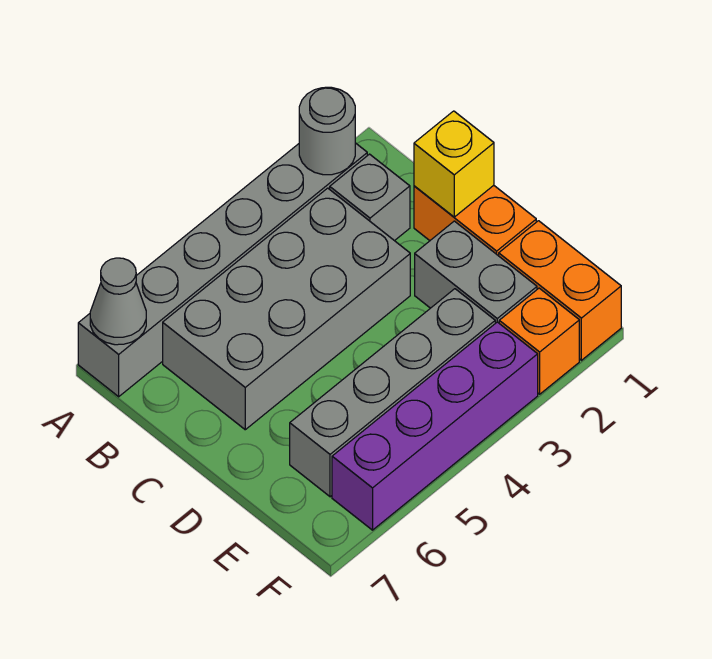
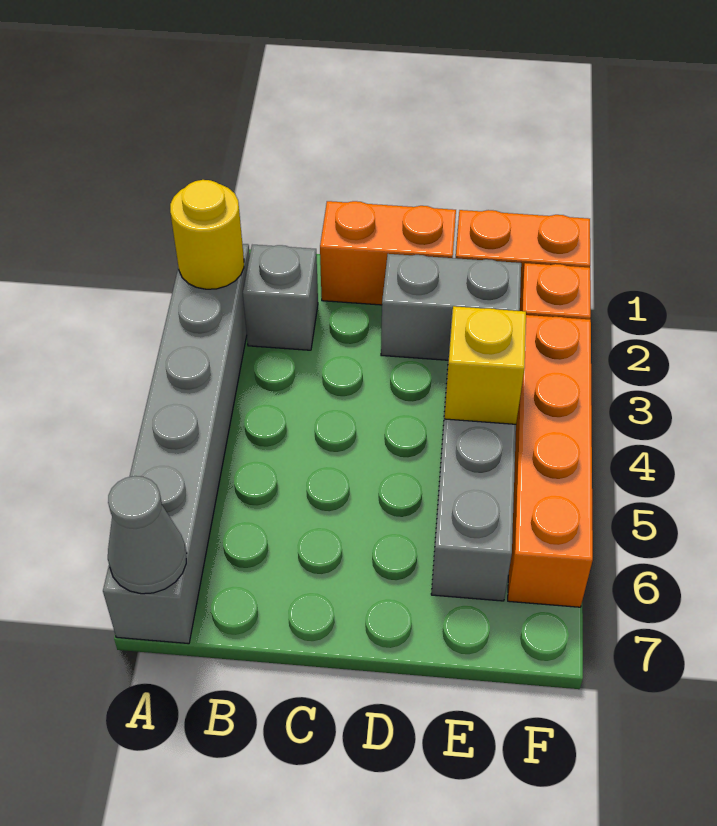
grey 1x1 round brick [299,87,355,175] -> yellow 1x1 round brick [170,180,244,289]
grey 2x4 brick [163,188,410,430] -> none
yellow 1x1 brick [414,111,494,217] -> yellow 1x1 brick moved to [444,306,526,424]
purple 1x4 brick [332,322,538,530] -> orange 1x4 brick [508,315,593,607]

